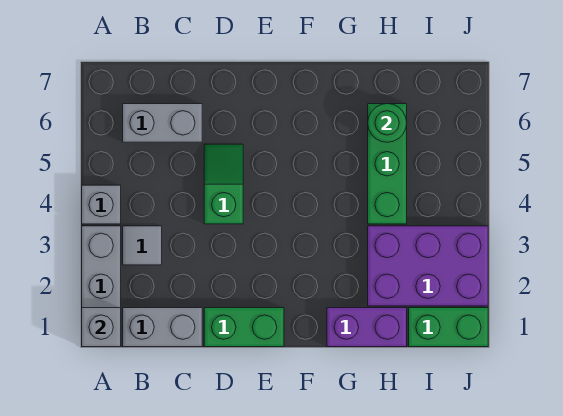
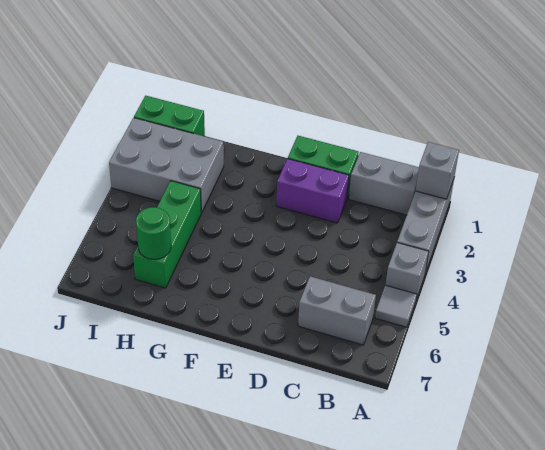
grey 1x1 tile [123,226,162,265] -> grey 1x1 tile moved to [375,285,417,327]
green 1x2 slope [204,144,243,224] -> none
purple 1x2 brick [327,308,407,347] -> purple 1x2 brick moved to [276,159,349,223]
purple 2x3 brick [368,226,488,306] -> grey 2x3 brick [109,118,224,213]

